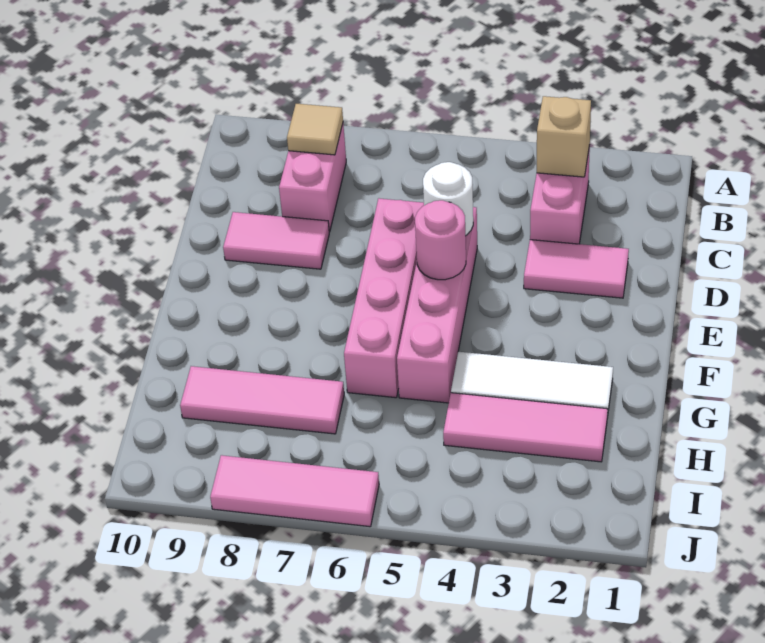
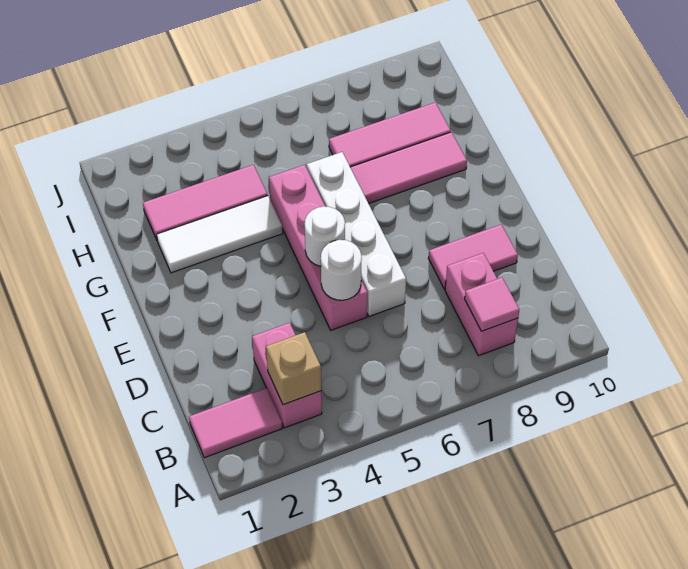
tan 1x1 tile [287,104,343,155] -> pink 1x1 tile [465,278,519,331]
pink 1x2 tile [524,240,629,298] -> pink 1x2 tile moved to [189,388,282,458]
pink 1x4 brick [344,198,424,398] -> white 1x4 brick [307,152,406,316]
pink 1x1 round brick [415,200,466,280] -> white 1x1 round brick [305,206,345,266]
pink 1x3 tile [210,455,379,527] -> pink 1x3 tile moved to [350,132,467,204]

